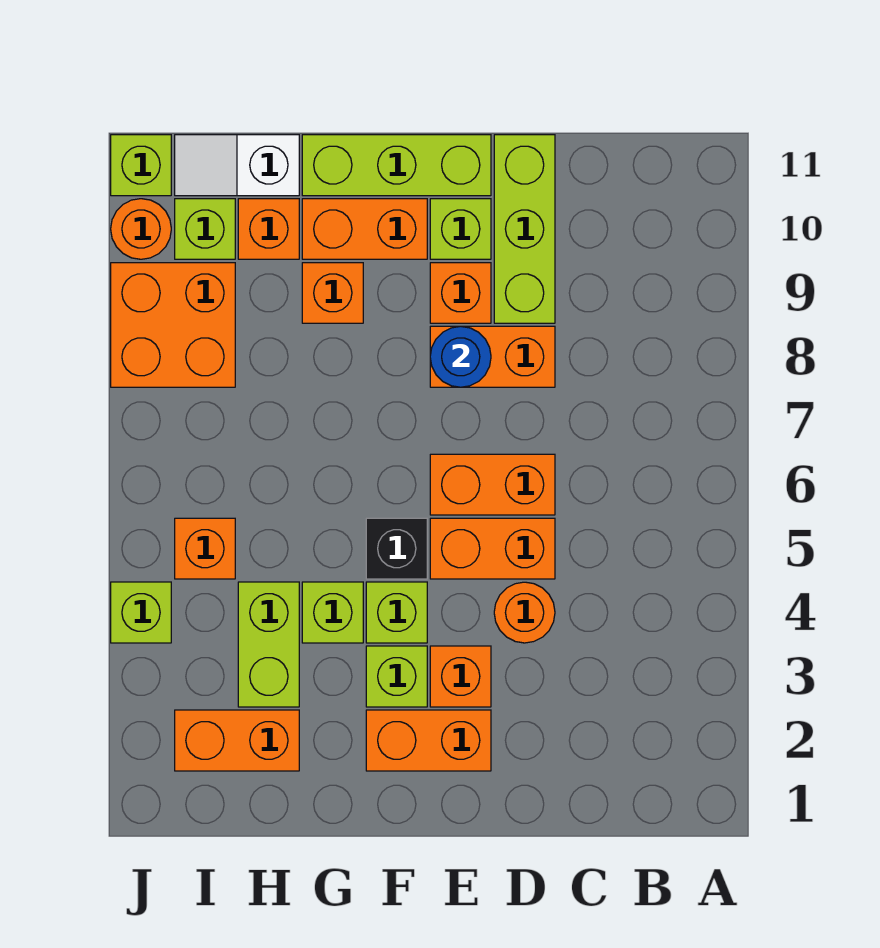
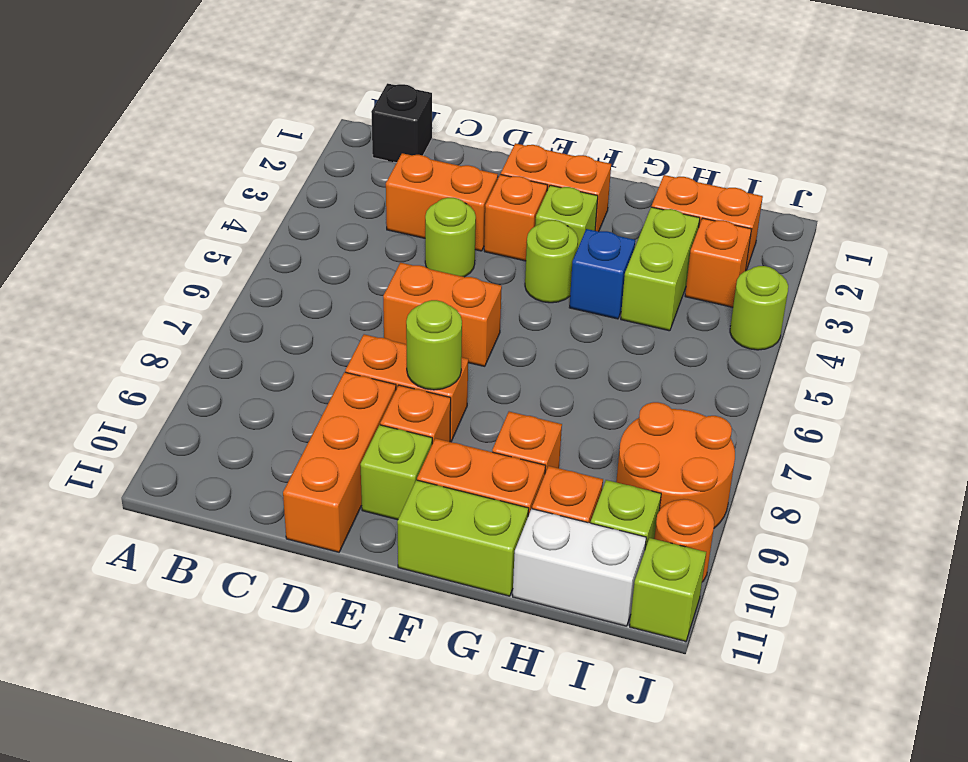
orange 1x1 round brick [494,582,555,643] -> lime 1x1 round brick [425,198,476,277]
orange 1x2 brick [430,518,555,579] -> orange 1x2 brick moved to [386,153,498,251]
lime 1x3 brick [494,135,555,323] -> orange 1x3 brick [283,372,396,552]
blue 1x1 round brick [430,326,491,387] -> lime 1x1 round brick [406,300,462,390]
lime 1x3 brick [302,135,491,196] -> lime 1x2 brick [397,480,529,596]
lime 1x1 brick [366,582,427,643] -> lime 1x1 round brick [525,220,578,303]
black 1x1 brick [366,518,427,579] -> black 1x1 brick moved to [371,83,432,163]
lime 1x1 brick [302,582,363,643] -> blue 1x1 brick [569,229,635,319]
white 1x2 slope [175,135,299,196] -> white 1x2 brick [513,509,646,626]
orange 1x1 brick [175,518,235,579] -> orange 1x1 brick moved to [685,218,752,307]
orange 2x2 brick [111,263,235,387] -> orange 2x2 round brick [616,402,735,528]
lime 1x1 brick [111,582,171,643] -> lime 1x1 round brick [730,266,788,350]

